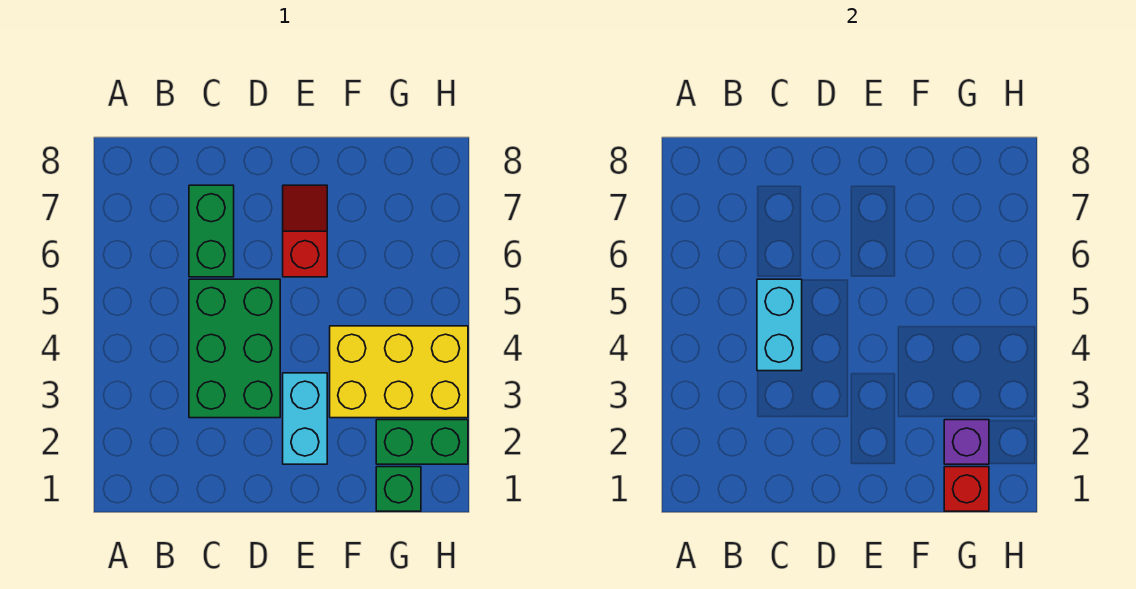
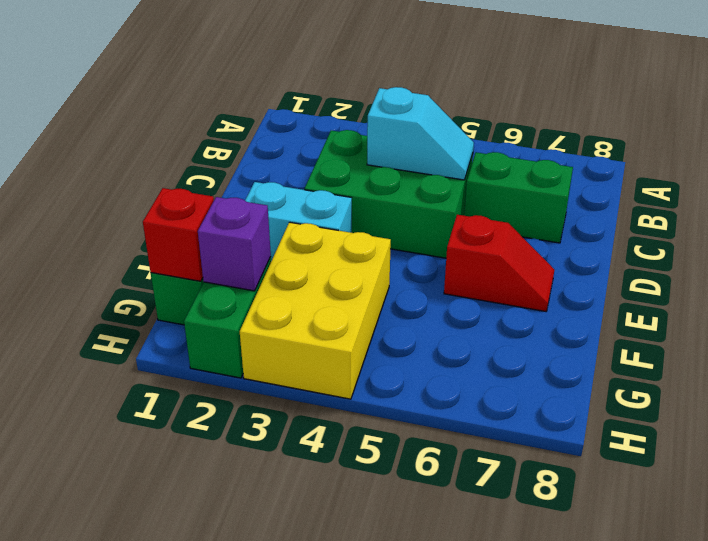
cyan 1x2 brick [757,279,802,371] -> cyan 1x2 slope [367,87,474,180]

